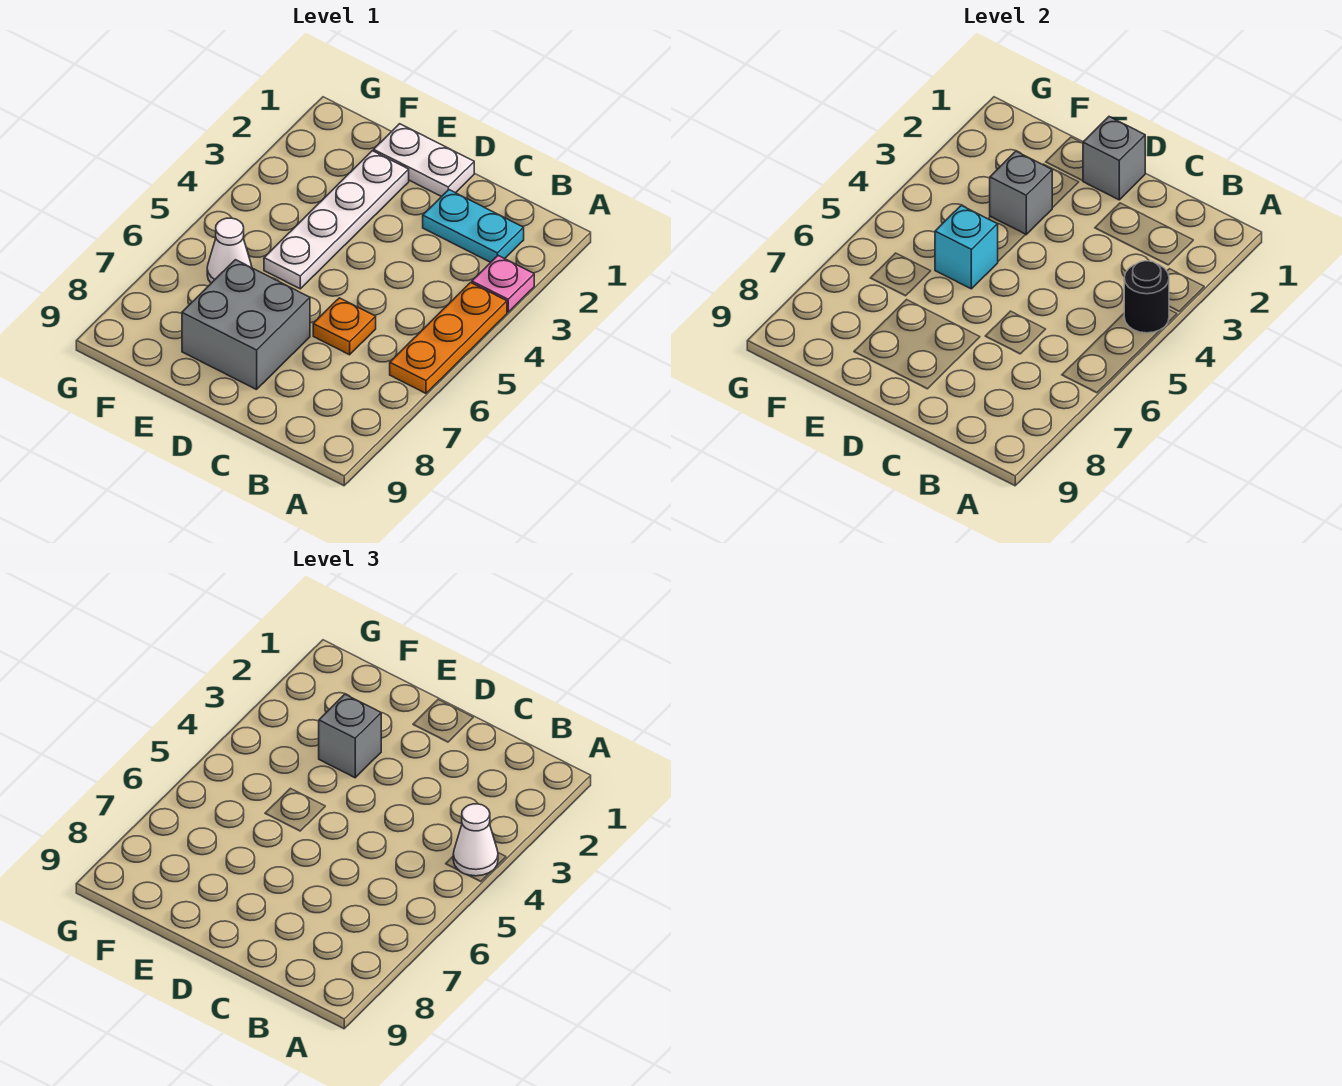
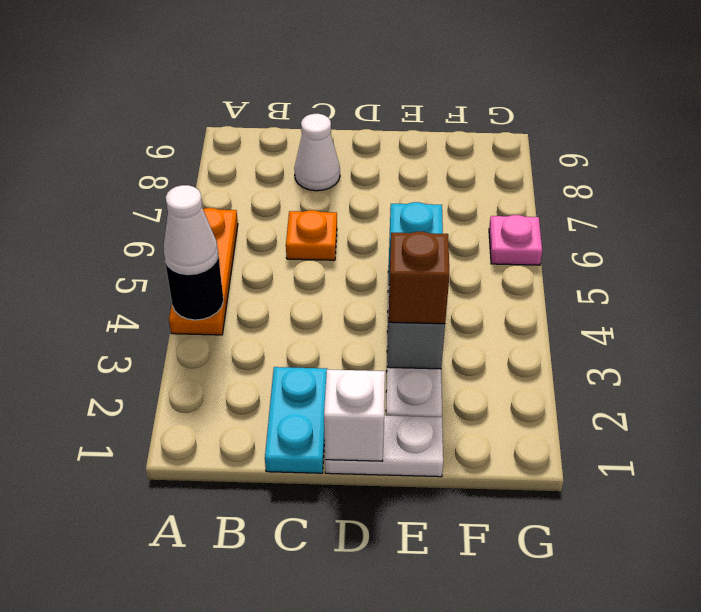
pink 1x1 plate [472,256,534,312] -> pink 1x1 plate moved to [489,215,542,265]
cyan 1x2 plate [423,190,524,262] -> cyan 1x2 plate turned to [265,367,327,473]
grey 1x1 brick [1083,117,1145,200] -> white 1x1 brick [324,369,385,461]
grey 2x2 brick [182,260,310,390] -> none
grey 1x1 brick [319,694,381,778] -> brown 1x1 brick [389,232,449,324]
white 1x1 cone [207,218,252,283] -> white 1x1 cone moved to [294,114,340,191]

